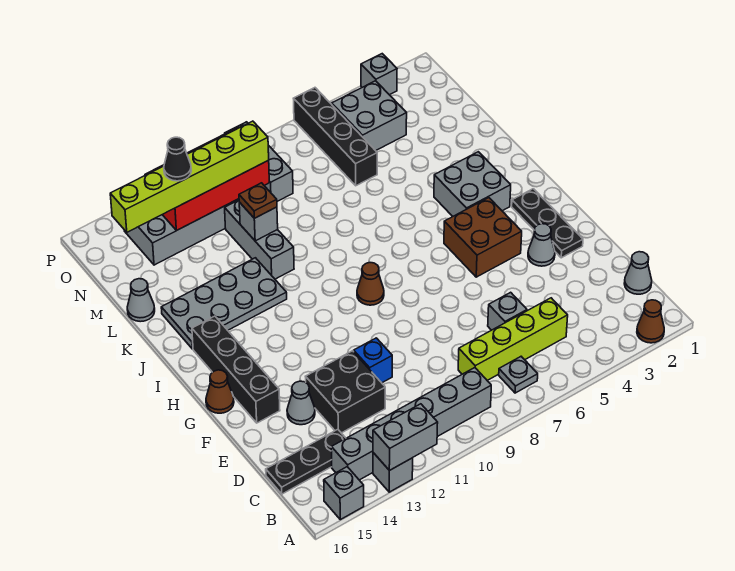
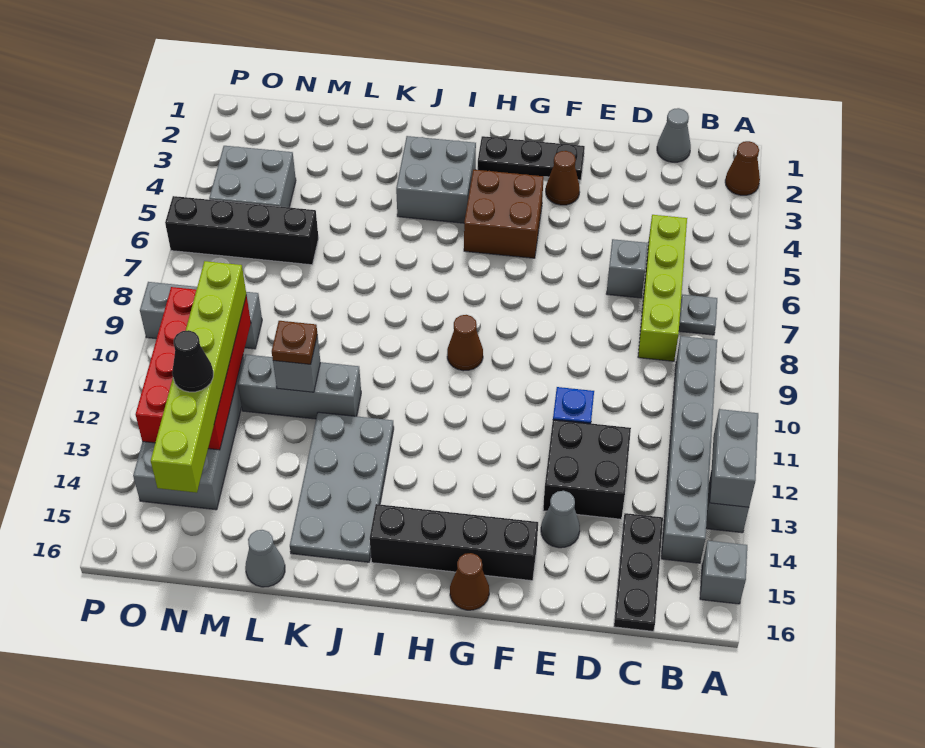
grey 1x1 cone [528,224,555,266] -> brown 1x1 cone [546,151,580,205]
grey 1x1 brick [361,54,397,95] -> none

